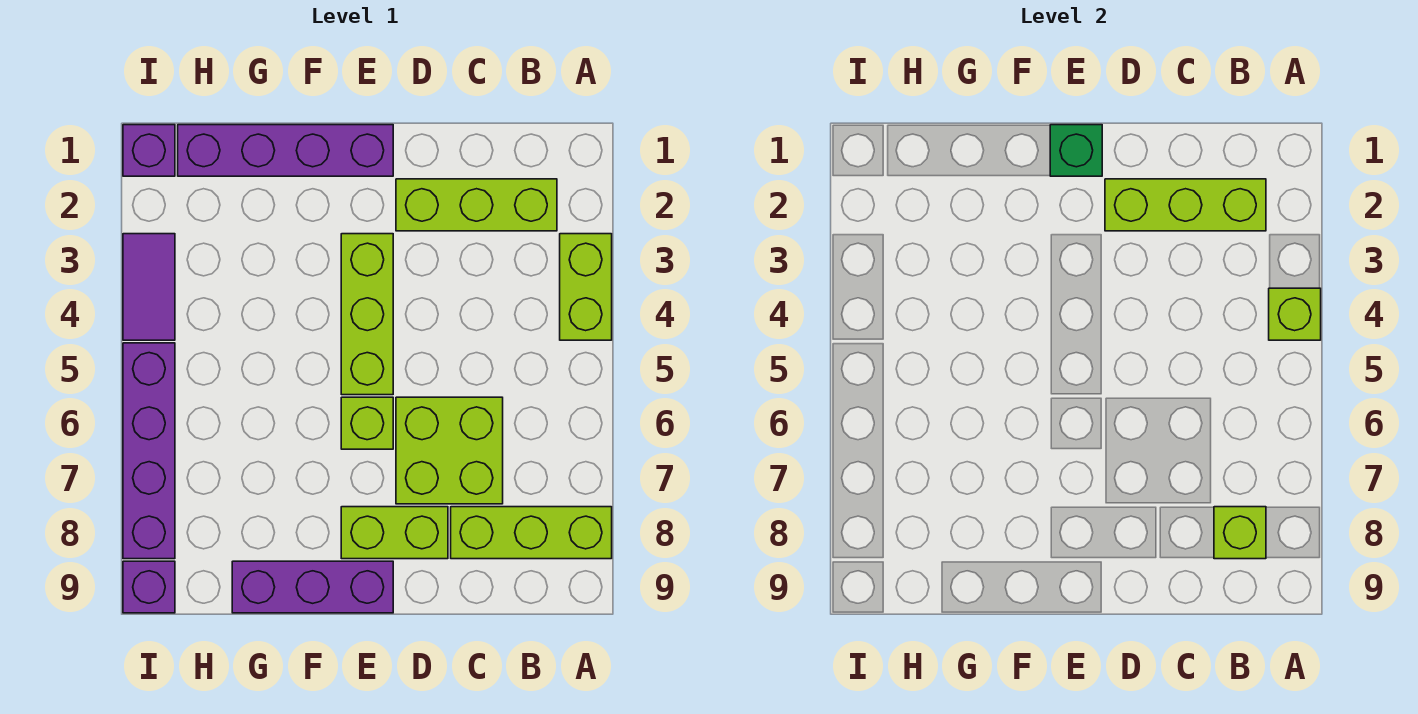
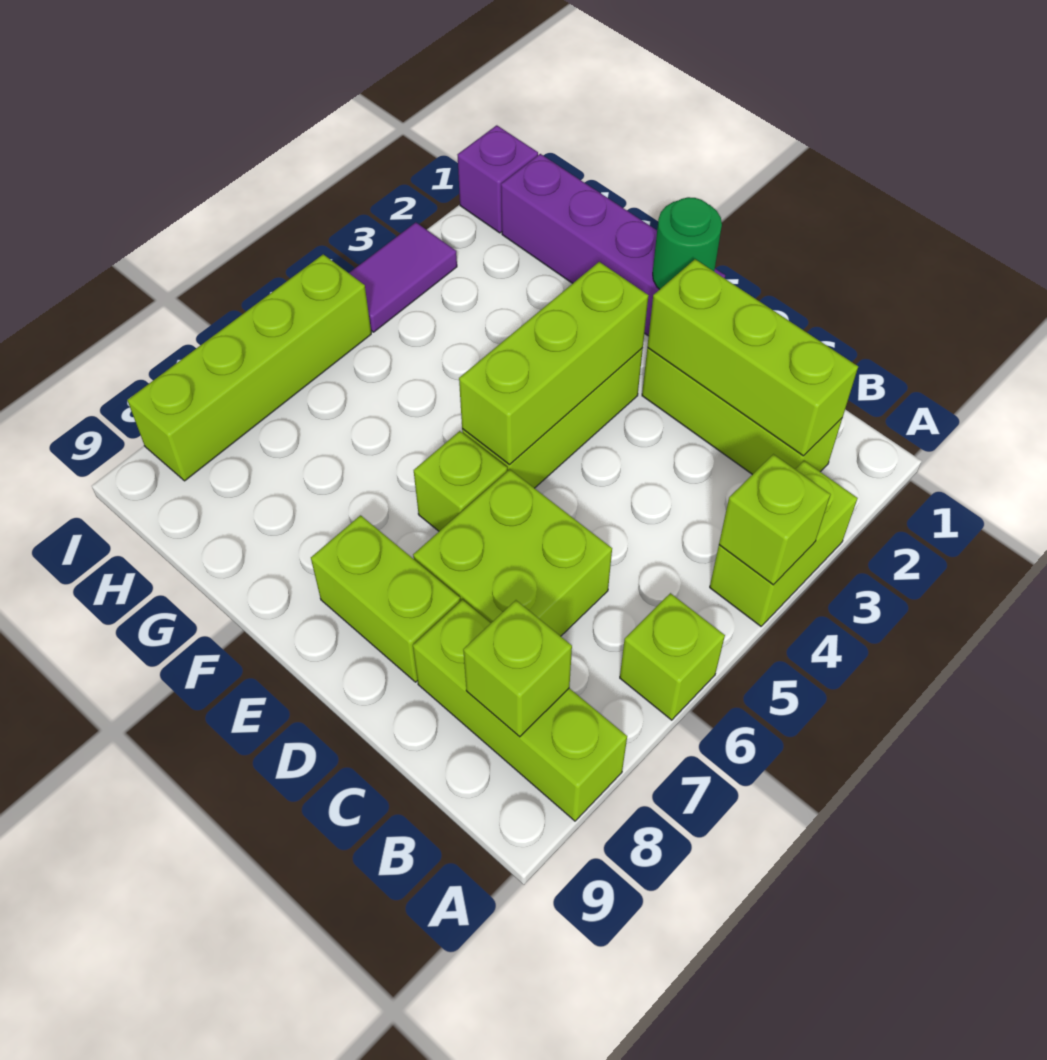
none -> lime 1x1 brick [620,593,725,720]
green 1x1 brick [1050,125,1102,176] -> green 1x1 round brick [653,197,722,289]
none -> lime 1x3 brick [459,262,649,465]
purple 1x3 brick [232,561,393,613] -> none
purple 1x4 brick [123,343,175,559] -> lime 1x4 brick [128,254,371,481]
purple 1x1 brick [123,561,175,613] -> none

